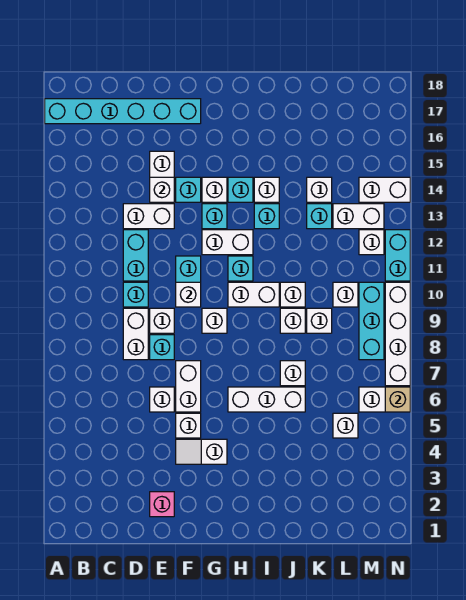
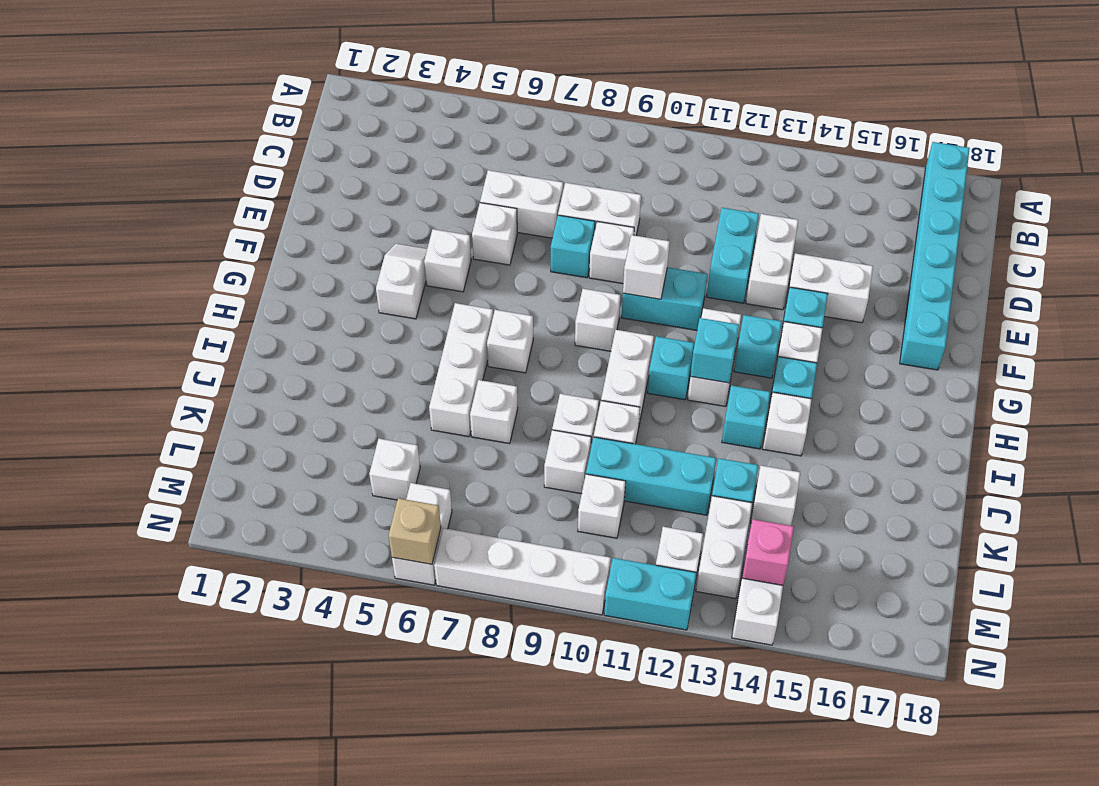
cyan 1x1 brick [123,282,148,307] -> cyan 1x1 brick moved to [690,318,739,383]
cyan 1x2 brick [123,230,148,281] -> cyan 1x2 brick turned to [707,208,759,303]
pink 1x1 brick [150,492,174,517] -> pink 1x1 brick moved to [742,519,794,585]
white 1x1 brick [150,177,174,202] -> white 1x1 brick moved to [487,310,533,373]
white 1x2 brick [176,361,201,412] -> white 1x2 brick moved to [480,170,563,238]
cyan 1x3 brick [359,282,384,360] -> cyan 1x3 brick moved to [586,437,716,515]

